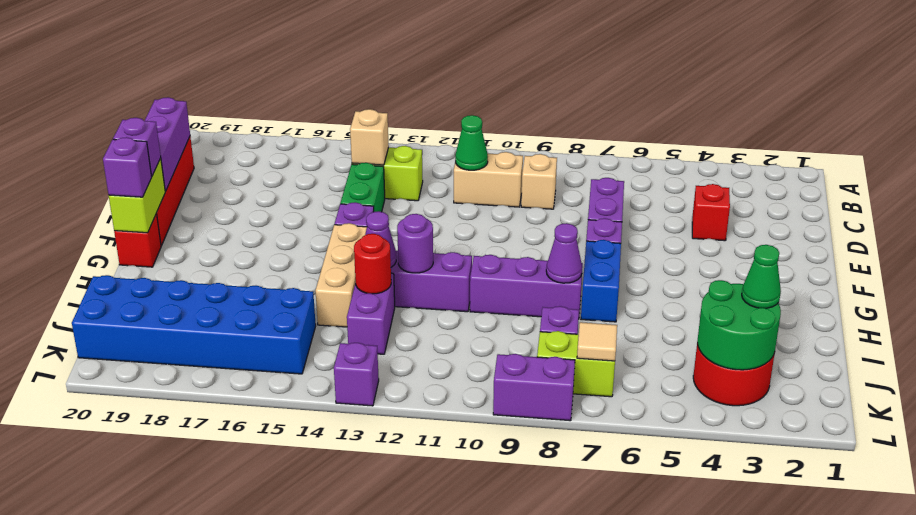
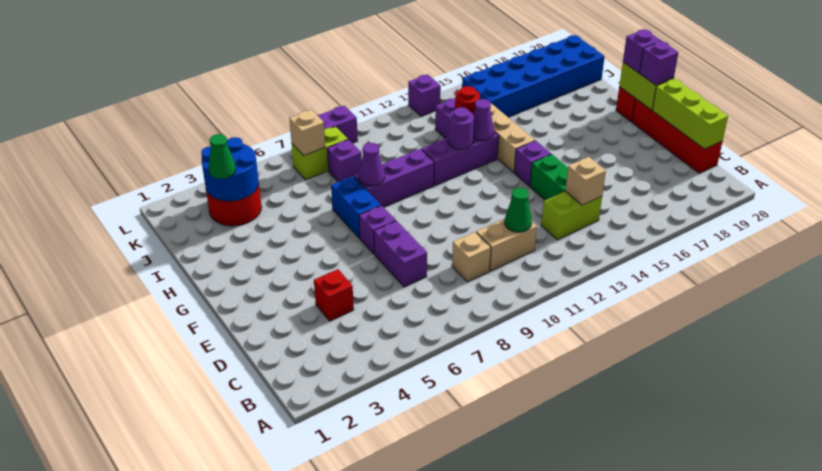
purple 1x3 brick [145,97,190,191] -> lime 1x3 brick [652,78,728,149]
green 2x2 round brick [697,280,781,370] -> blue 2x2 round brick [201,137,259,201]
tan 1x1 tile [577,322,617,361] -> tan 1x1 brick [289,110,325,156]

